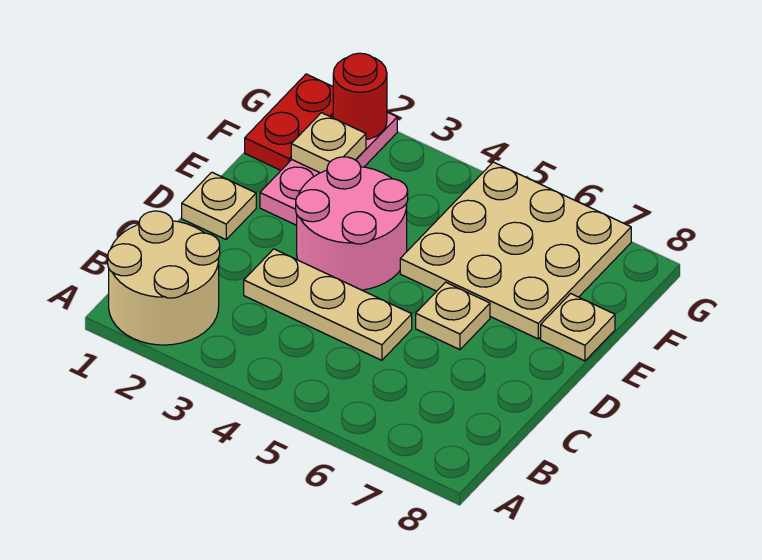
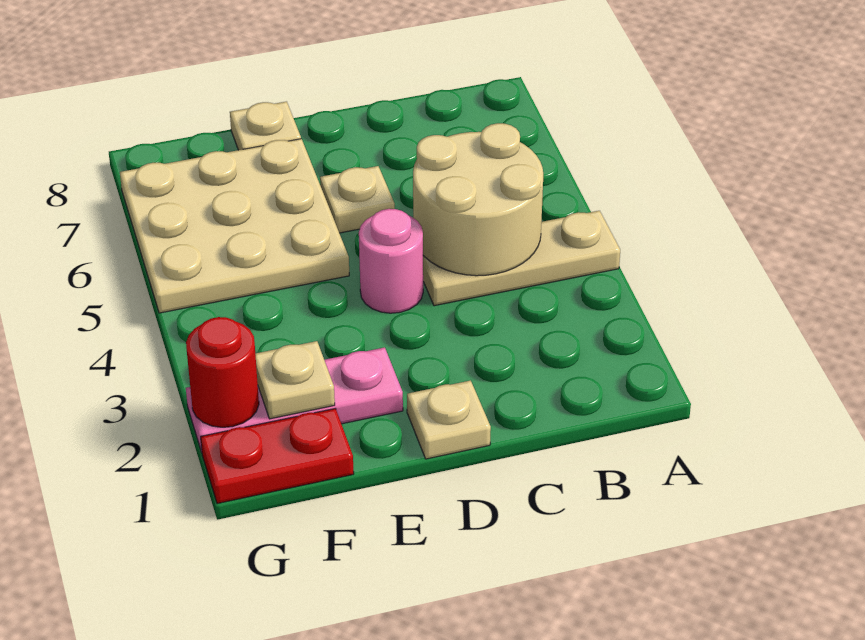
tan 2x2 round brick [108,211,220,345] -> tan 2x2 round brick moved to [413,123,543,276]
tan 1x3 plate [244,249,412,360] -> tan 1x3 plate turned to [423,211,620,306]
pink 2x2 round brick [296,157,408,290] -> pink 1x1 round brick [359,209,423,313]

